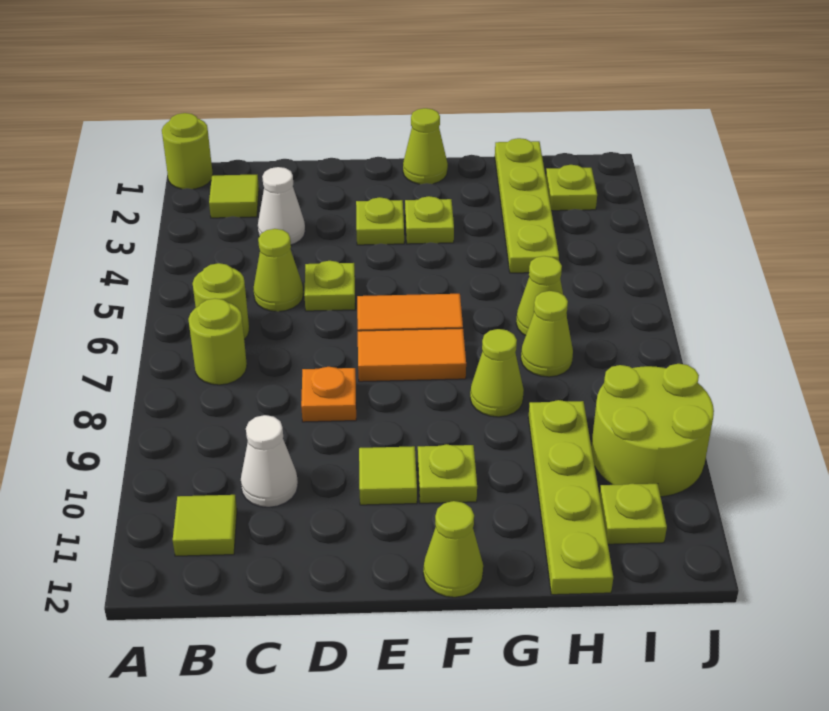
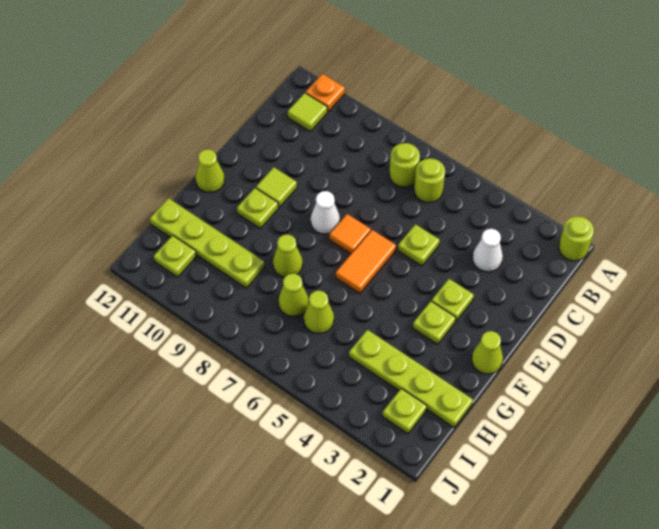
lime 1x1 tile [209,175,259,218] -> none
lime 1x1 cone [253,229,303,312] -> none
white 1x1 cone [241,415,298,507] -> white 1x1 cone moved to [311,191,340,234]
orange 1x1 plate [301,367,356,422] -> orange 1x1 plate moved to [306,74,345,112]
orange 1x2 tile [358,328,466,382] -> orange 1x1 tile [329,214,371,254]
lime 2x2 round brick [591,364,714,497] -> none

